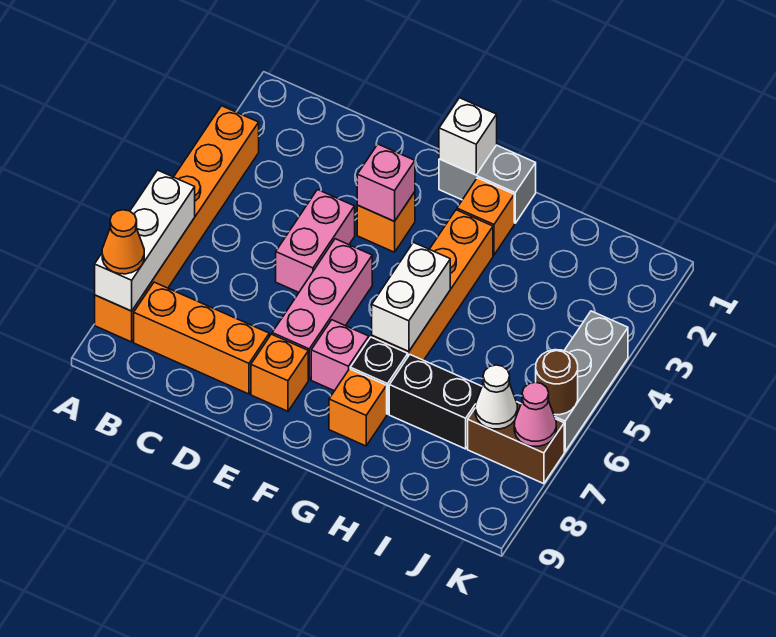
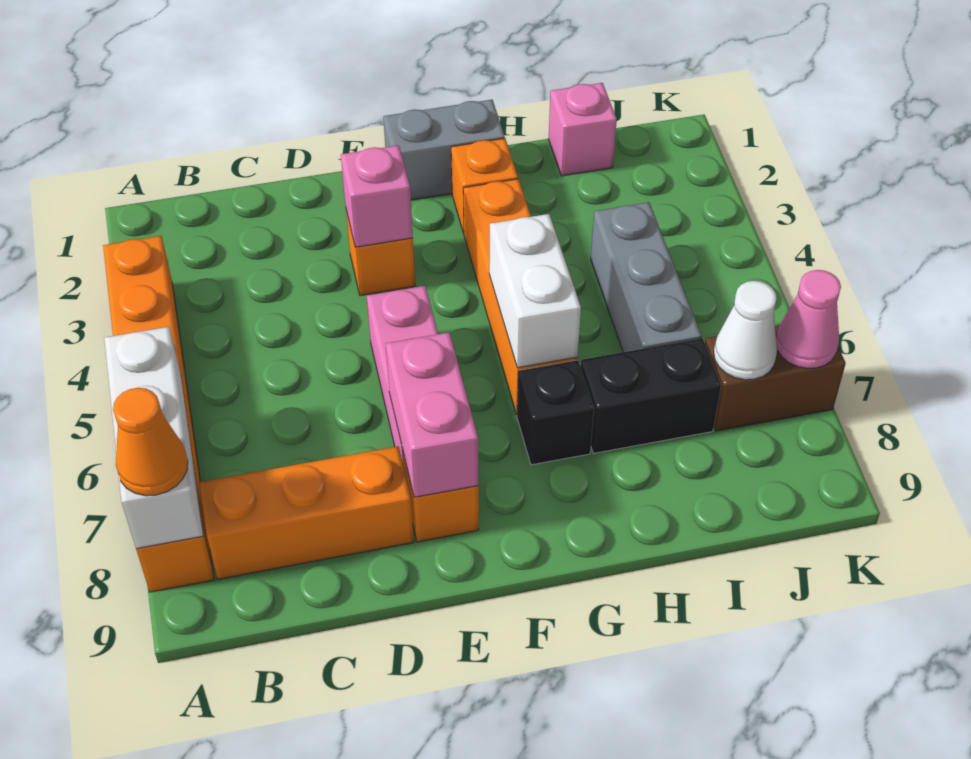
pink 1x2 brick [276,190,355,292] -> pink 1x2 brick moved to [386,332,479,497]
white 1x1 brick [439,98,497,175] -> none
pink 1x1 brick [311,320,369,391] -> pink 1x1 brick moved to [549,83,617,176]
orange 1x1 brick [329,369,387,446] -> none
grey 1x3 brick [554,311,628,452] -> grey 1x3 brick moved to [591,202,702,352]
brown 1x1 round brick [536,350,578,415] -> none

